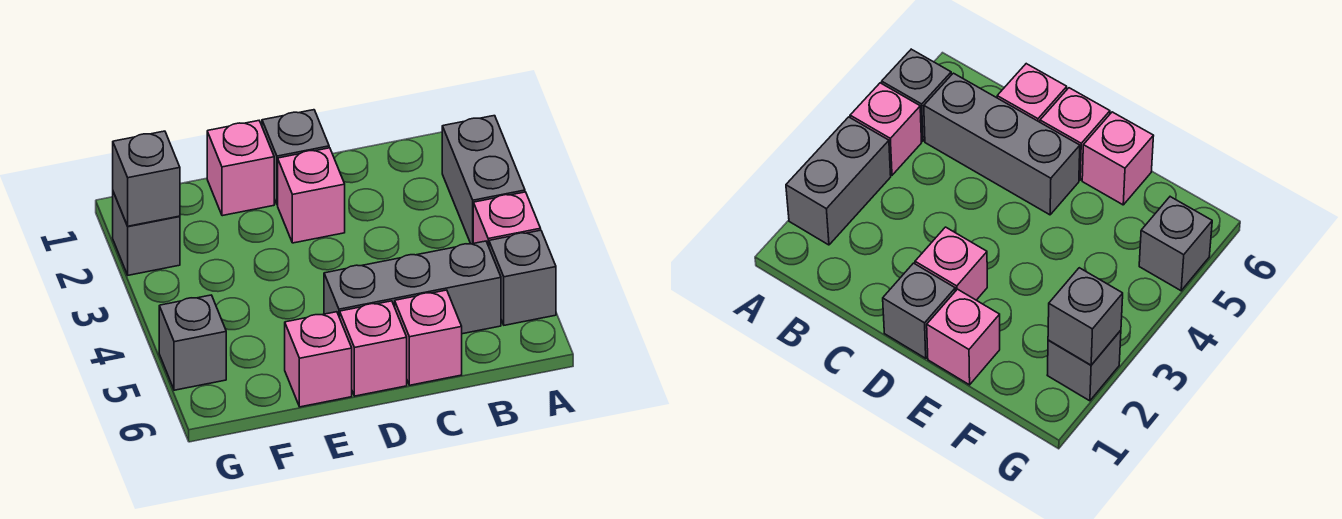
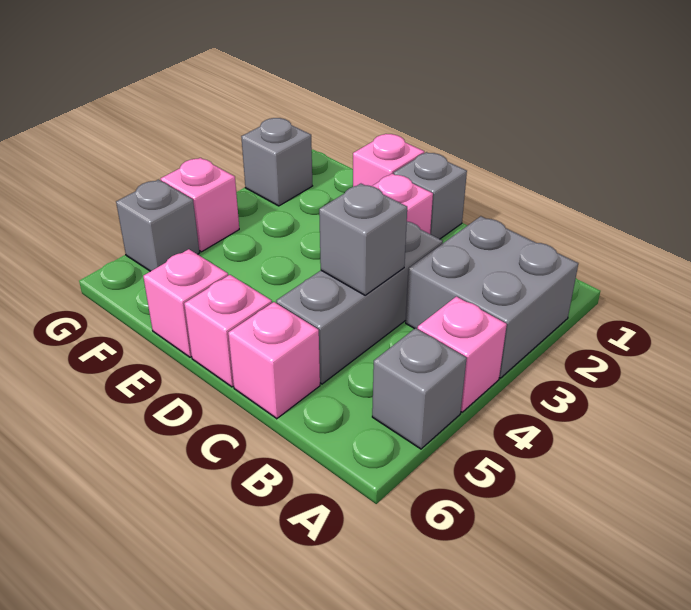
grey 1x2 brick [442,116,525,244] -> grey 2x2 brick [406,216,578,378]
grey 1x3 brick [324,241,501,334] -> grey 1x3 brick turned to [276,222,443,384]
grey 1x1 brick [113,131,180,226] -> grey 1x1 brick moved to [319,184,407,295]
none -> pink 1x1 brick [161,158,239,252]

